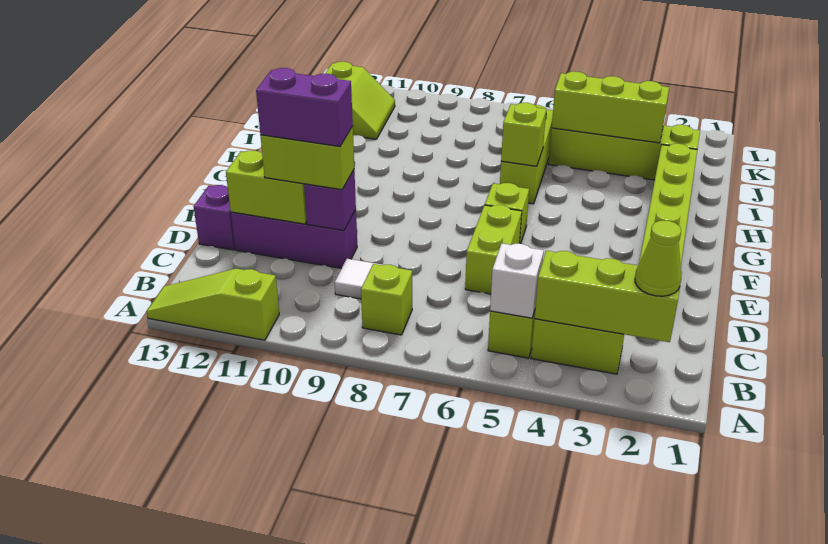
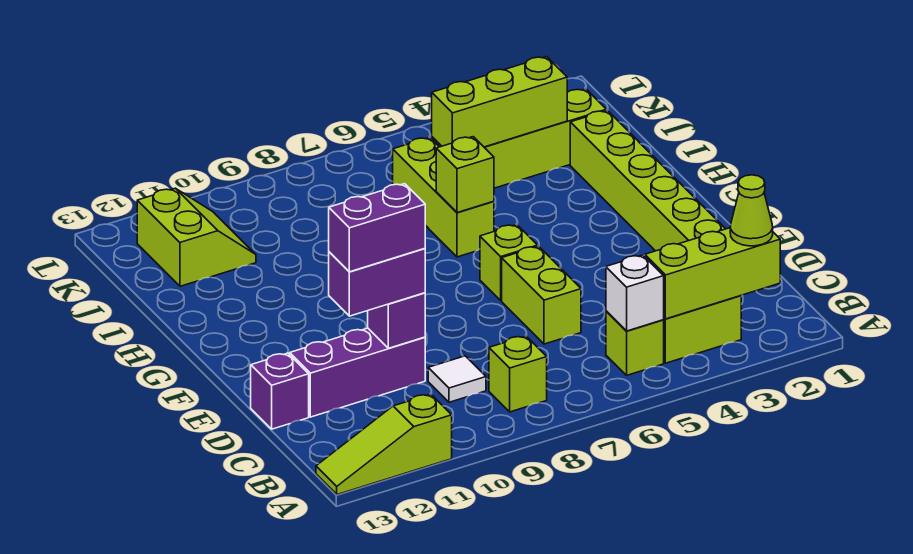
lime 1x2 brick [260,127,354,190] -> purple 1x2 brick [329,248,425,316]
lime 1x2 brick [226,150,307,224] -> none

